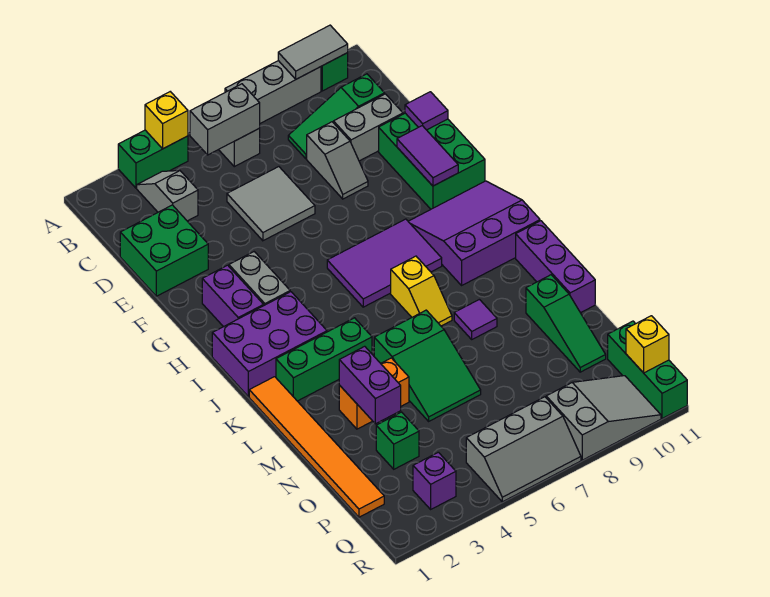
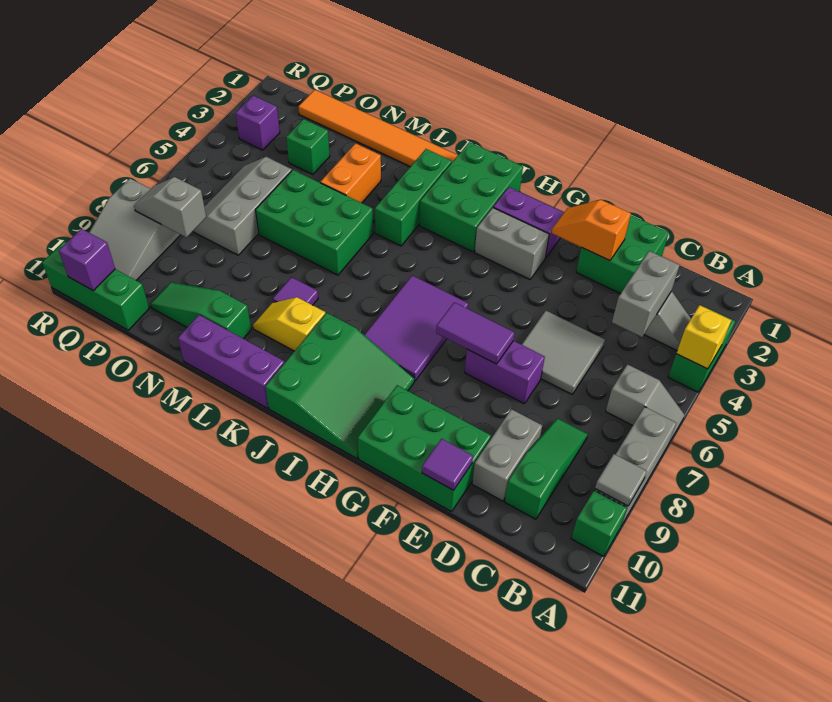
grey 1x2 tile [278,25,348,79] -> grey 1x1 tile [595,454,647,506]
grey 1x2 brick [190,84,260,155] -> grey 1x2 brick moved to [612,251,679,337]
grey 1x2 slope [307,122,368,199] -> grey 1x2 slope moved to [134,177,206,237]
none -> orange 1x2 slope [552,200,631,261]
purple 1x2 tile [397,126,458,186] -> purple 1x2 tile moved to [436,302,515,364]
purple 3x3 slope [408,181,540,285] -> green 3x3 slope [265,313,414,458]
purple 2x3 brick [212,292,327,397] -> green 2x3 brick [420,142,523,252]
yellow 1x2 slope [391,256,452,326] -> yellow 1x2 slope moved to [253,297,325,351]
green 2x3 slope [374,310,481,421] -> green 2x3 brick [256,170,373,275]
purple 1x2 brick [339,346,401,424] -> purple 1x2 brick moved to [465,341,545,403]
grey 2x3 slope [466,397,581,502] -> grey 2x3 slope moved to [193,157,292,255]
yellow 1x1 brick [626,316,669,373] -> purple 1x1 brick [59,229,115,291]

